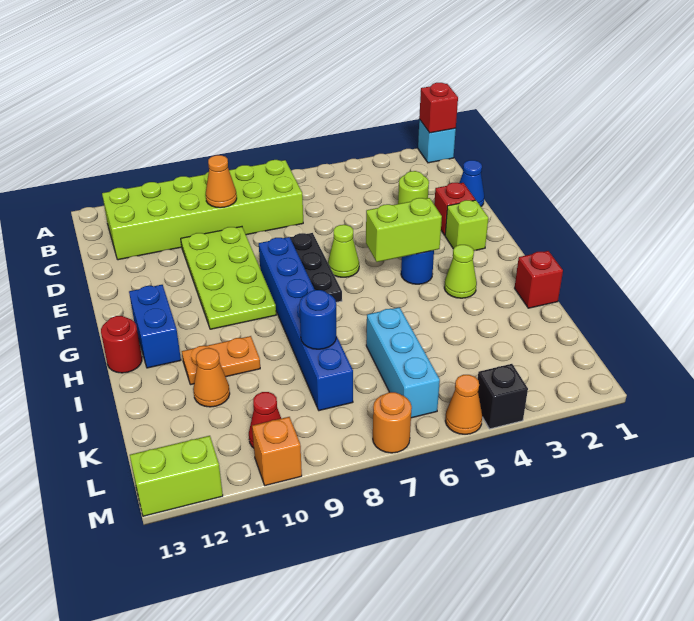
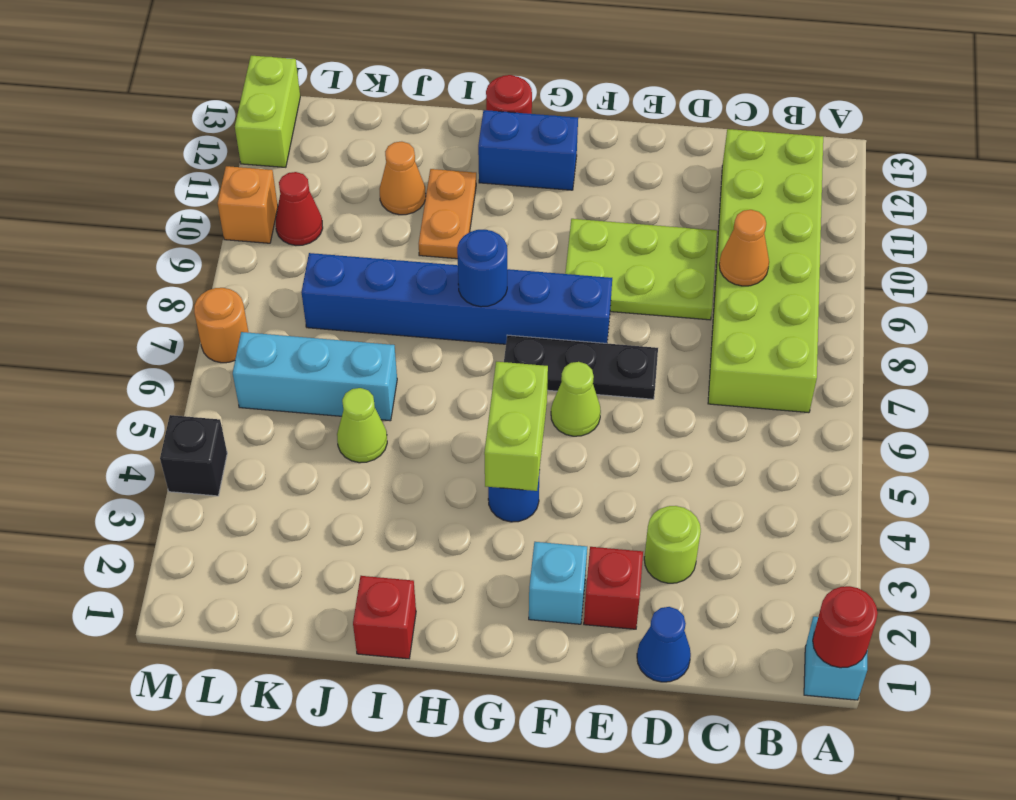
red 1x1 brick [419,83,458,133] -> red 1x1 round brick [813,586,878,668]
lime 2x4 plate [181,227,276,329] -> lime 2x3 plate [565,219,717,320]
lime 1x1 brick [445,200,488,250] -> cyan 1x1 brick [529,542,587,624]
lime 1x1 cone [444,245,477,298] -> lime 1x1 cone moved to [337,388,387,463]
blue 1x1 round brick [299,290,336,349] -> blue 1x1 round brick moved to [457,230,507,307]
orange 1x1 cone [445,375,482,434] -> none

